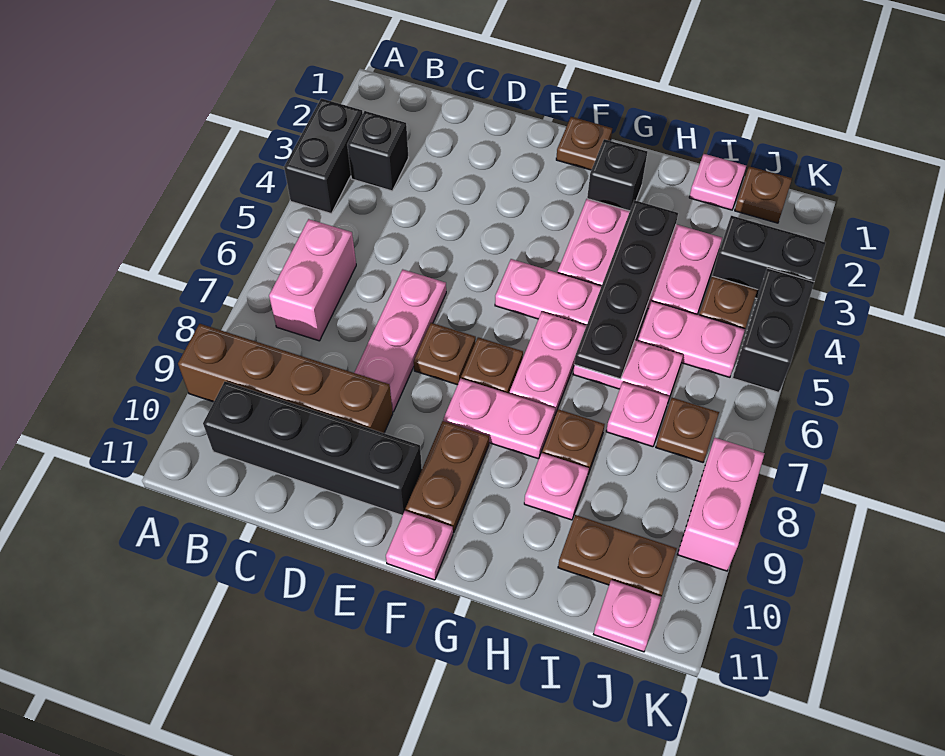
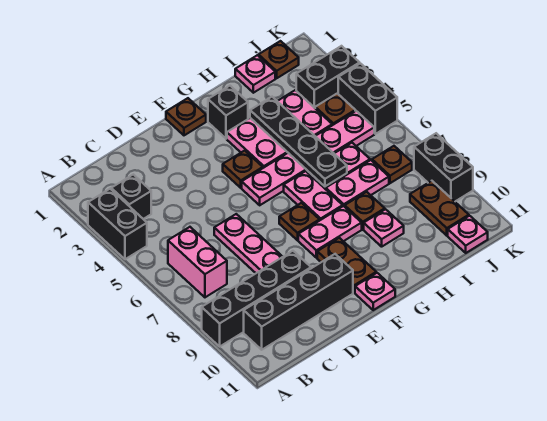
brown 1x4 brick [178,324,393,433] -> black 1x4 brick [202,251,311,346]
brown 1x1 plate [414,323,476,385] -> brown 1x1 plate moved to [223,151,263,188]
pink 1x1 plate [606,382,669,447] -> pink 1x2 plate [326,160,389,207]
brown 1x2 plate [558,515,677,597] -> brown 1x2 plate turned to [410,181,469,236]
pink 1x2 brick [677,438,765,571] -> black 1x2 brick [414,133,473,201]

